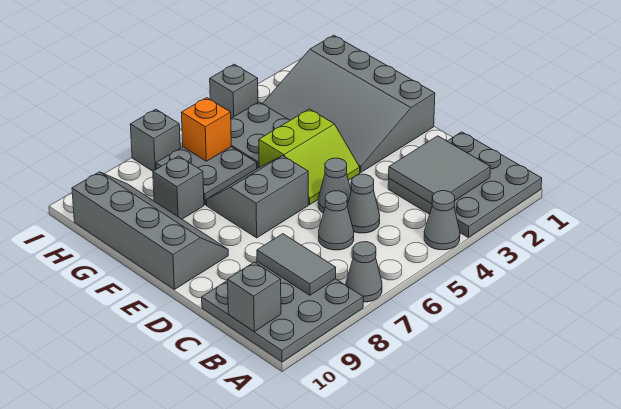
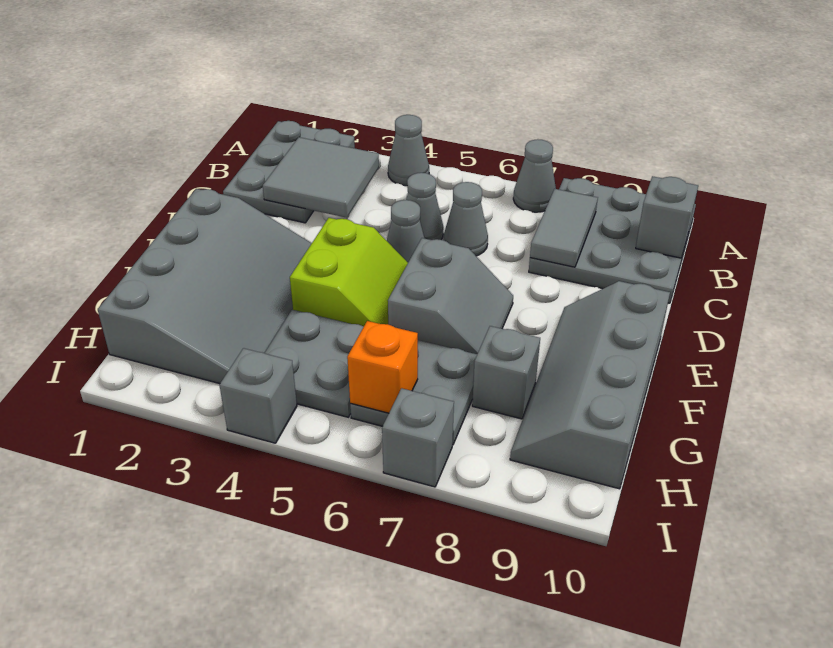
grey 3x3 plate [388,132,542,237] -> grey 2x3 plate [223,121,355,223]
lime 2x2 slope [259,109,360,205] -> lime 2x2 slope turned to [290,218,408,327]
grey 2x2 slope [206,156,308,238] -> grey 2x2 slope turned to [388,238,513,354]

